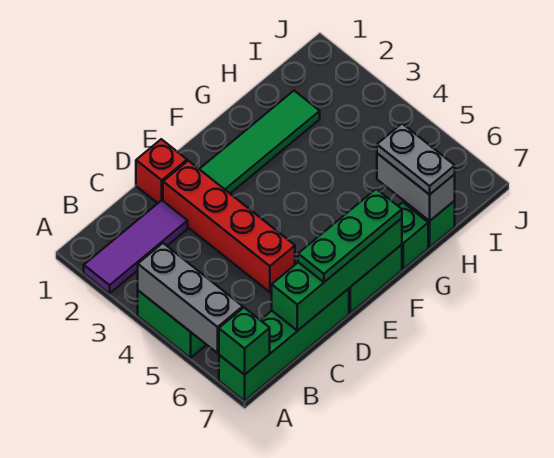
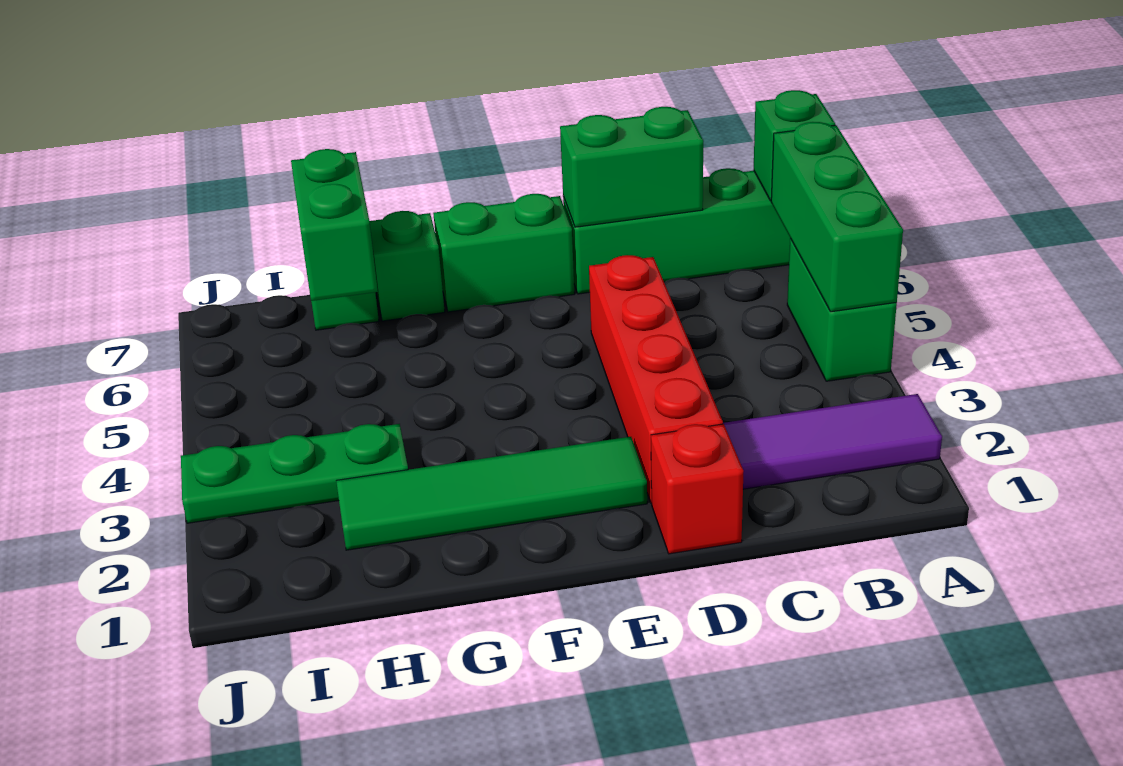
grey 1x3 brick [138,243,243,353] -> green 1x3 brick [771,122,903,312]
green 1x4 brick [272,218,402,331] -> green 1x2 brick [560,107,703,227]
green 1x3 plate [298,189,402,282] -> green 1x3 plate moved to [181,424,408,523]
grey 1x2 brick [377,153,455,221] -> green 1x2 brick [291,149,378,301]
grey 1x2 plate [377,124,455,195] -> none

